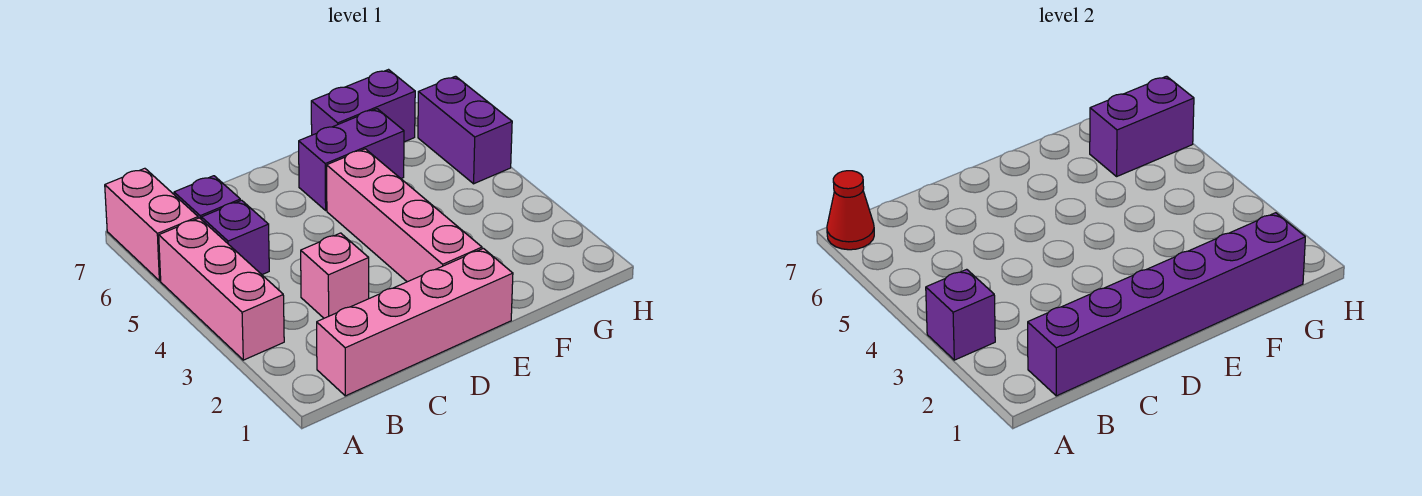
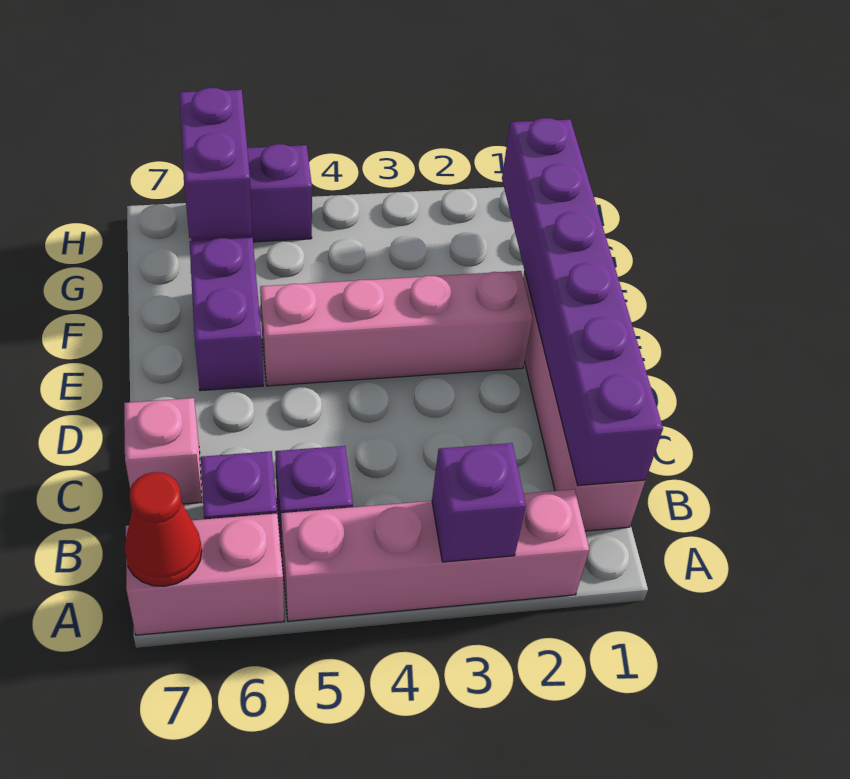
pink 1x3 brick [159,218,284,360] -> pink 1x4 brick [281,489,589,621]
pink 1x1 brick [301,233,369,318] -> pink 1x1 brick moved to [124,398,202,504]
purple 1x2 brick [311,70,415,142] -> none

